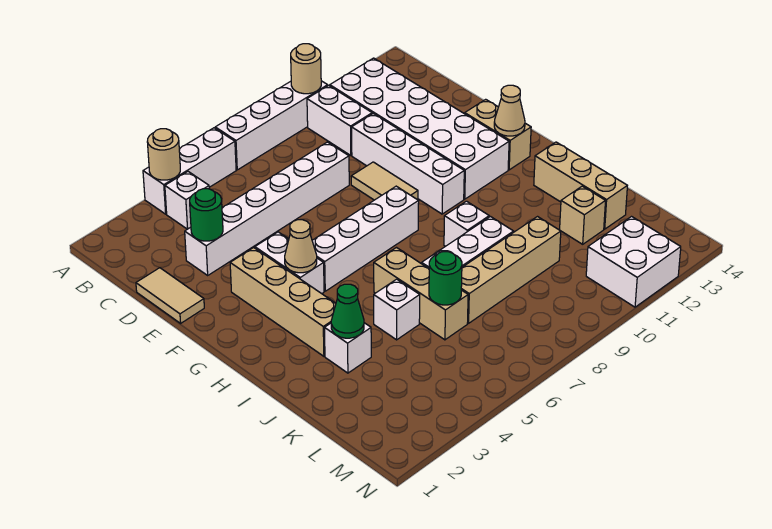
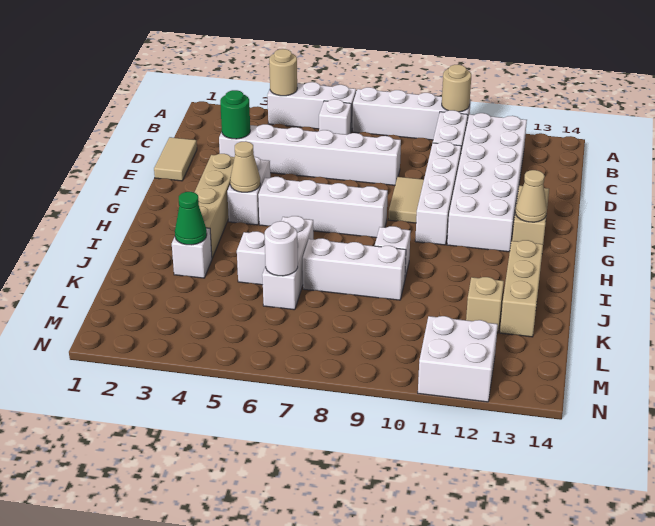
white 1x1 brick [165,172,209,229] -> white 1x1 brick moved to [319,99,351,135]
tan 1x3 brick [374,248,468,340] -> white 1x3 brick [262,216,314,310]
green 1x1 round brick [429,252,462,305] -> white 1x1 round brick [264,221,298,276]
tan 1x4 brick [461,217,561,323] -> none

